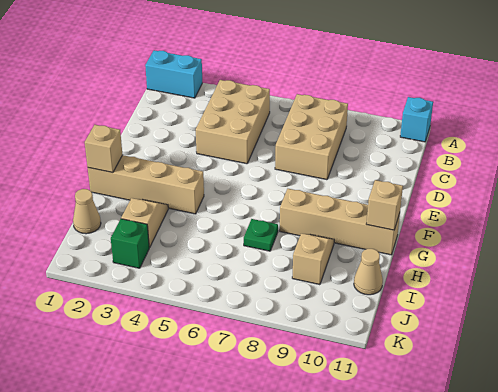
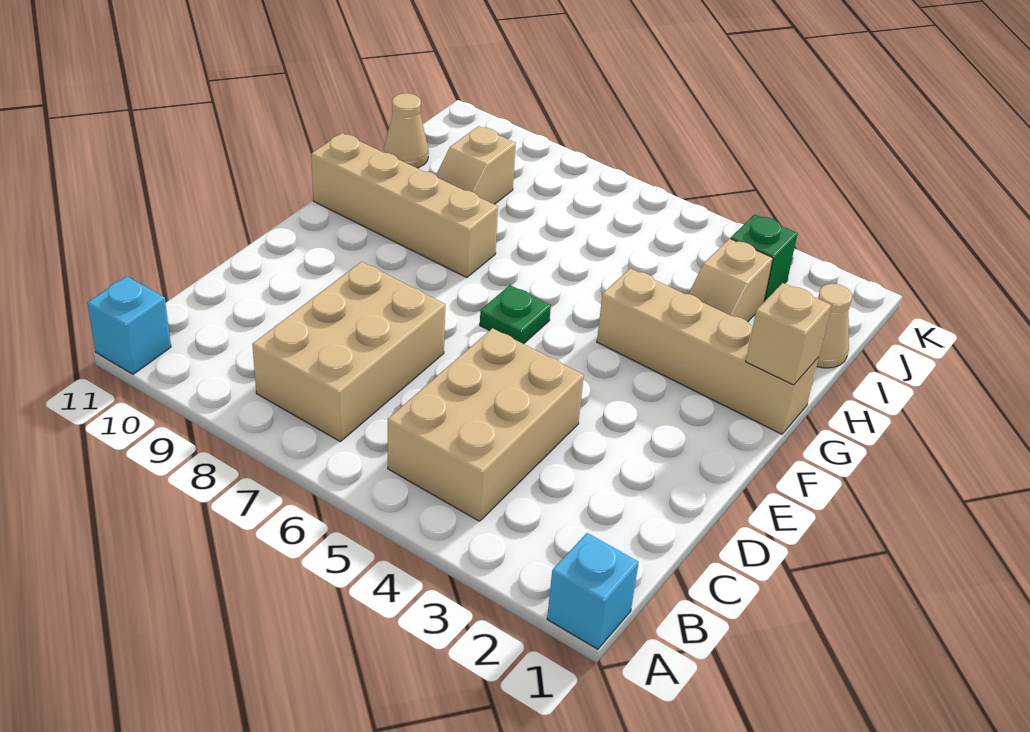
cyan 1x2 brick [145,50,202,98] -> cyan 1x1 brick [547,533,639,649]
tan 1x1 brick [366,180,403,230] -> none
green 1x1 plate [244,219,278,251] -> green 1x1 plate moved to [480,285,551,344]

